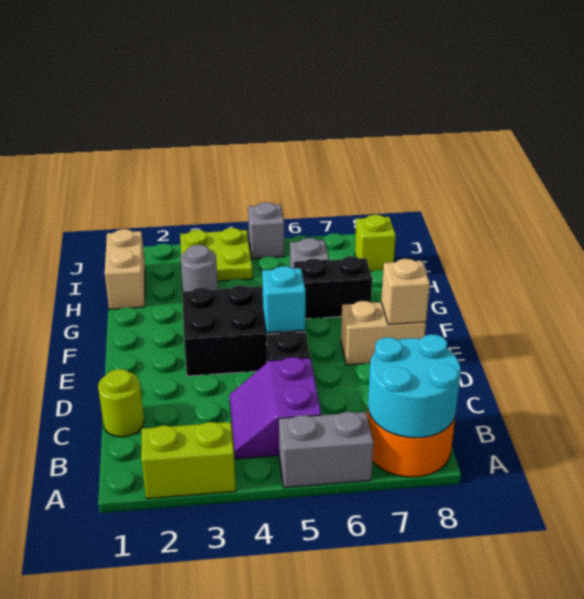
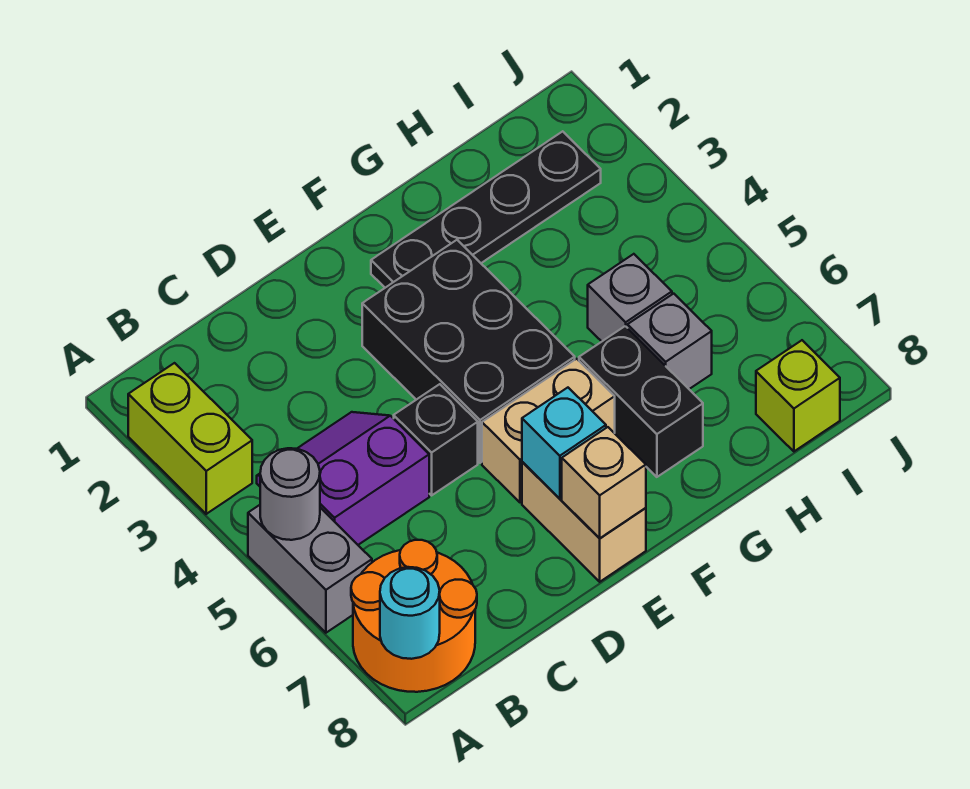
cyan 2x2 round brick [368,334,461,438] -> cyan 1x1 round brick [380,567,440,659]
lime 1x1 round brick [98,369,144,437] -> none
cyan 1x1 brick [262,266,306,333] -> cyan 1x1 brick moved to [522,388,606,499]
none -> black 1x4 plate [371,131,601,288]
tan 1x2 brick [105,229,145,309] -> tan 1x2 brick moved to [482,359,615,502]
grey 1x1 round brick [181,245,218,292] -> grey 1x1 round brick moved to [260,448,320,540]
lime 2x2 plate [180,228,253,281] -> none
grey 1x1 brick [248,202,284,259] -> grey 1x1 brick moved to [588,254,672,341]

